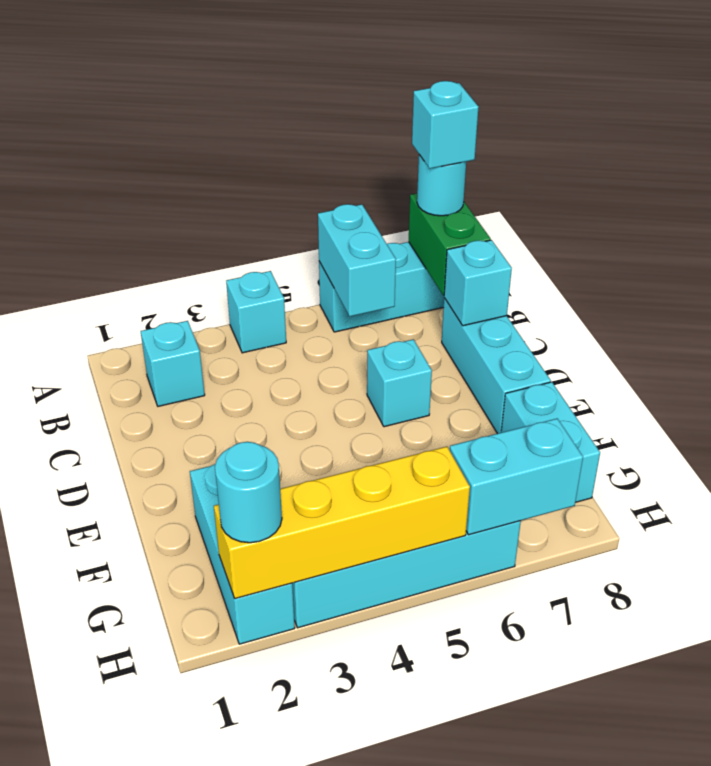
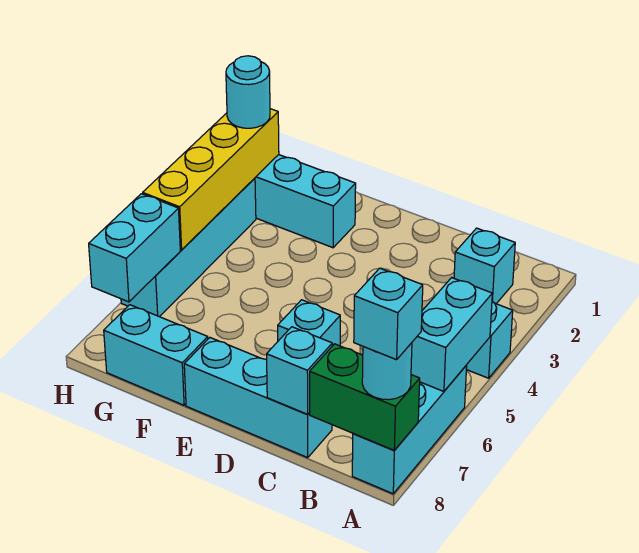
cyan 1x2 brick [318,204,396,316] -> cyan 1x2 brick turned to [411,278,492,391]

